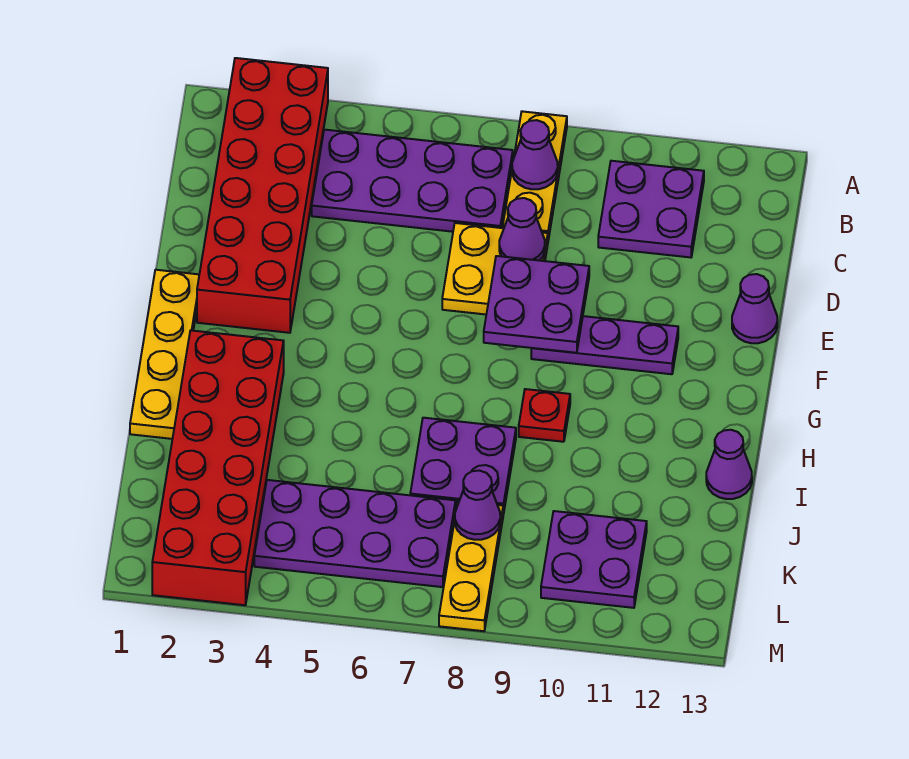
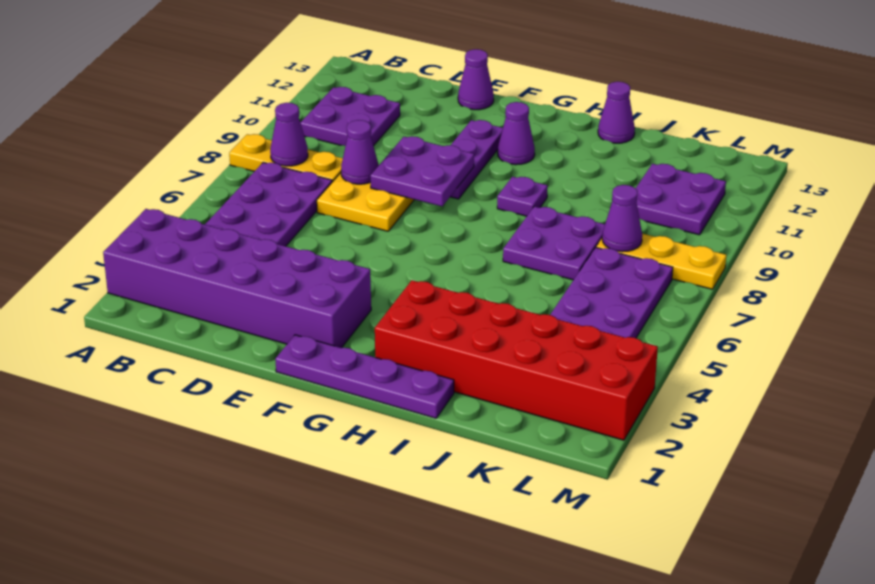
red 2x6 brick [197,58,328,333] -> purple 2x6 brick [103,209,371,348]
yellow 1x4 plate [130,270,199,439] -> purple 1x4 plate [275,335,454,418]
none -> purple 1x1 cone [498,102,535,165]
red 1x1 plate [519,389,570,442] -> purple 1x1 plate [497,177,548,216]

